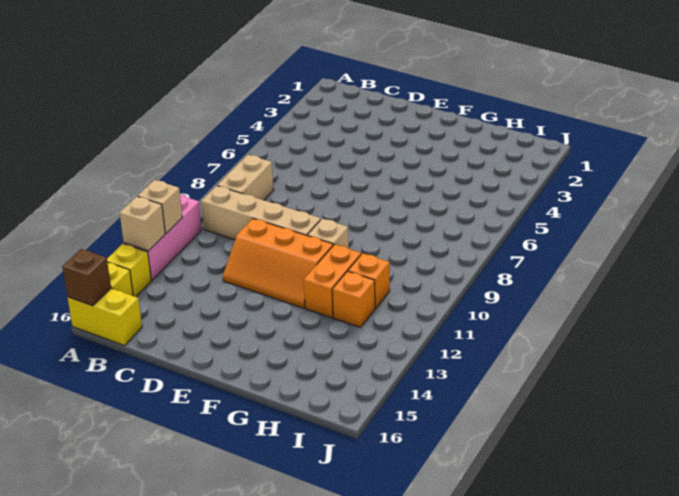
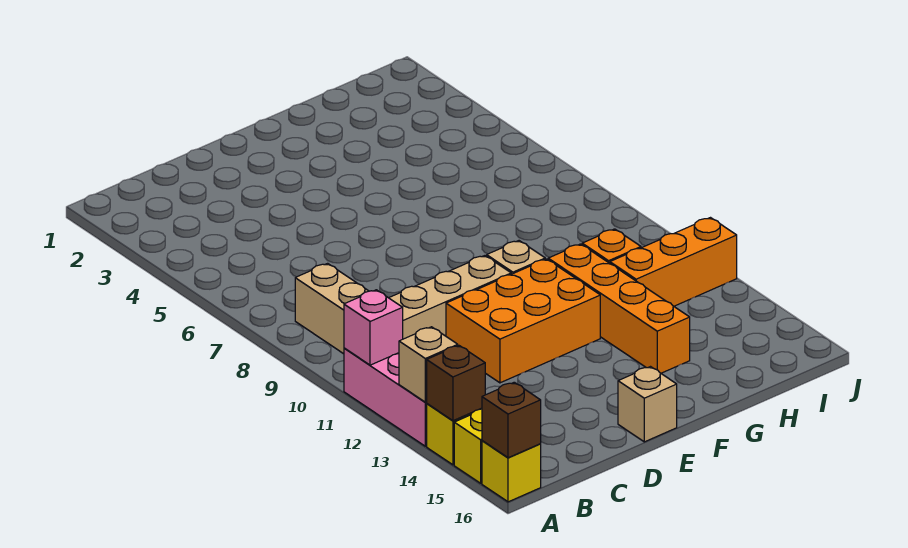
none -> pink 1x1 brick [344,290,403,365]
tan 1x1 brick [138,180,182,233] -> tan 1x1 brick moved to [618,367,677,442]
none -> brown 1x1 brick [427,346,485,421]
yellow 1x2 brick [68,288,142,346] -> yellow 1x1 brick [482,441,541,502]
orange 2x3 slope [223,219,333,308] -> orange 2x3 brick [446,259,600,383]
orange 1x2 brick [304,244,361,318] -> orange 1x4 brick [548,244,690,373]
orange 1x1 brick [332,271,375,327] -> orange 1x3 brick [610,218,737,306]

